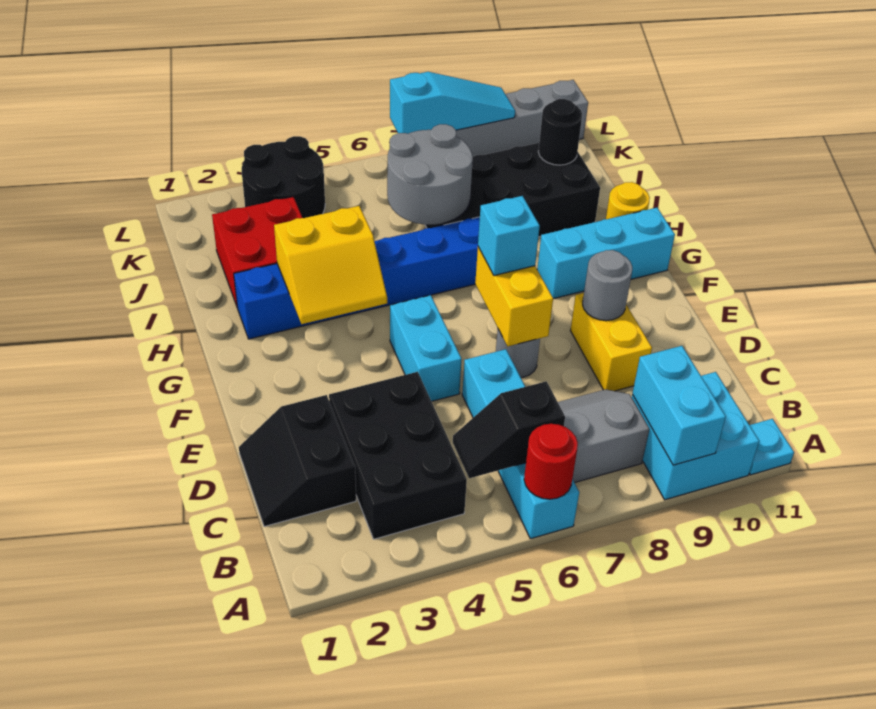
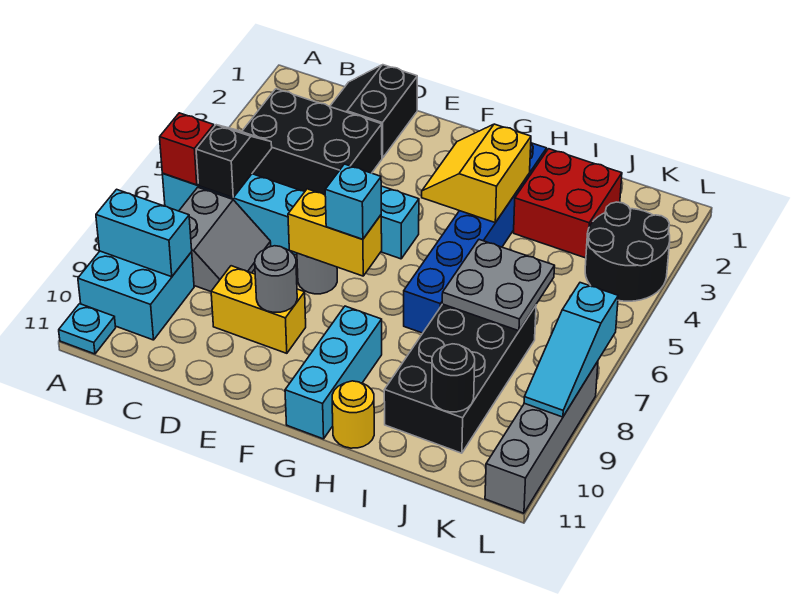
red 1x1 round brick [524,424,578,499] -> red 1x1 brick [160,113,214,185]
black 2x2 slope [239,395,356,527] -> black 2x2 slope turned to [330,65,417,158]
grey 2x2 round brick [387,124,473,225] -> grey 2x2 plate [442,240,555,331]

